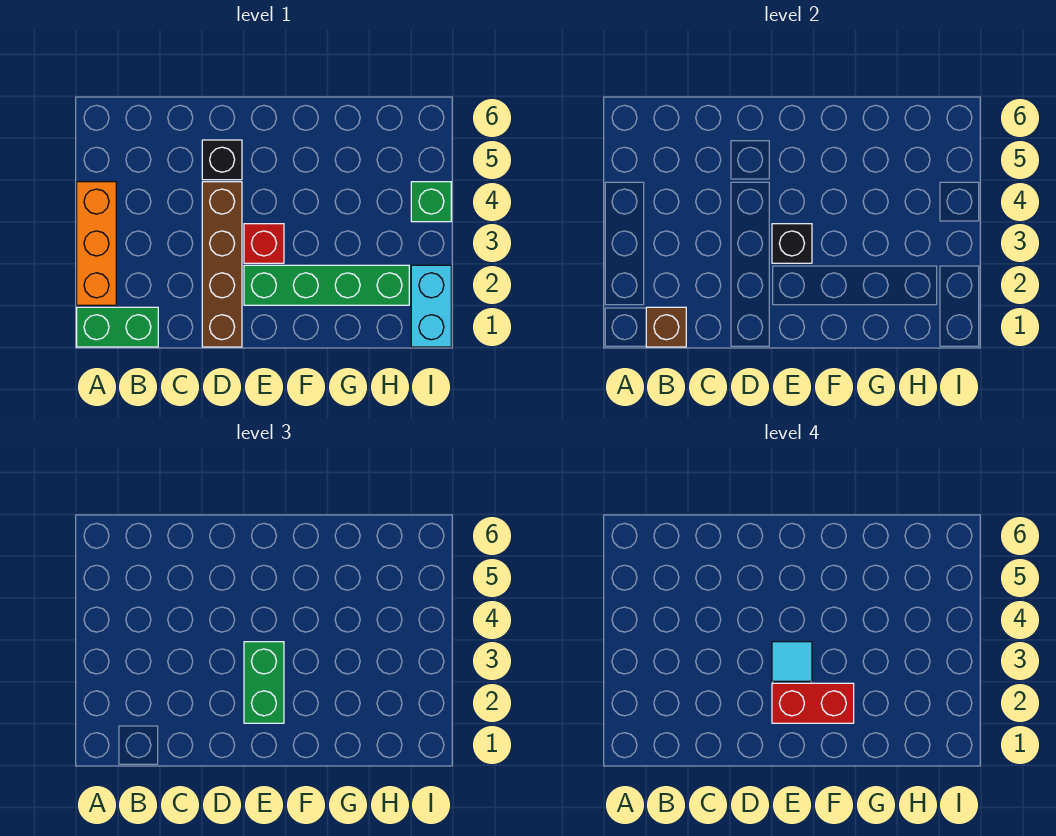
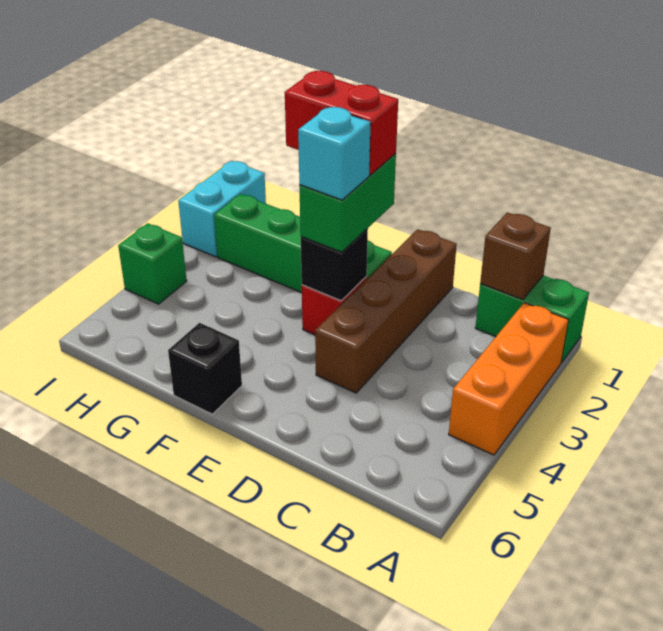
black 1x1 brick [202,140,242,180] -> black 1x1 brick moved to [168,323,242,414]
cyan 1x1 tile [772,642,812,681] -> cyan 1x1 brick [298,107,371,200]

